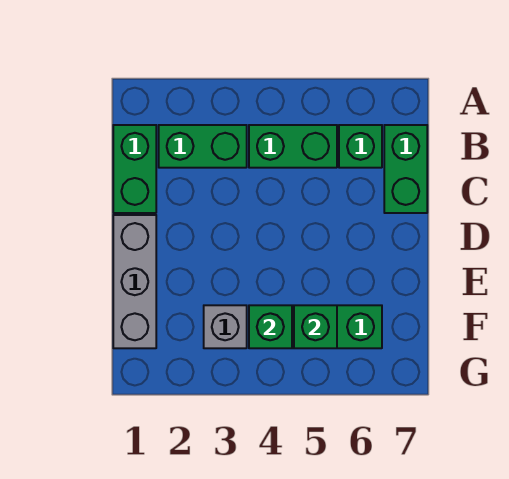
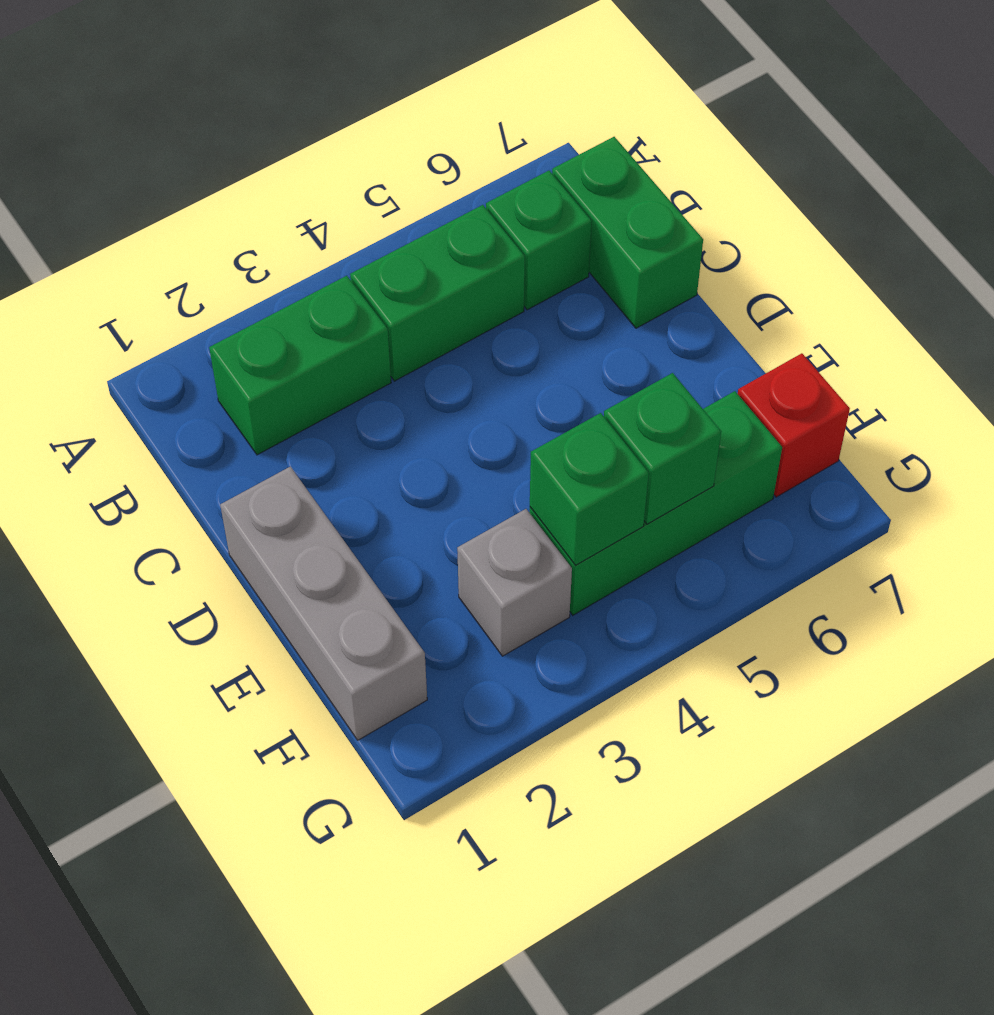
green 1x2 brick [113,125,156,213] -> none
none -> red 1x1 brick [738,353,850,497]

